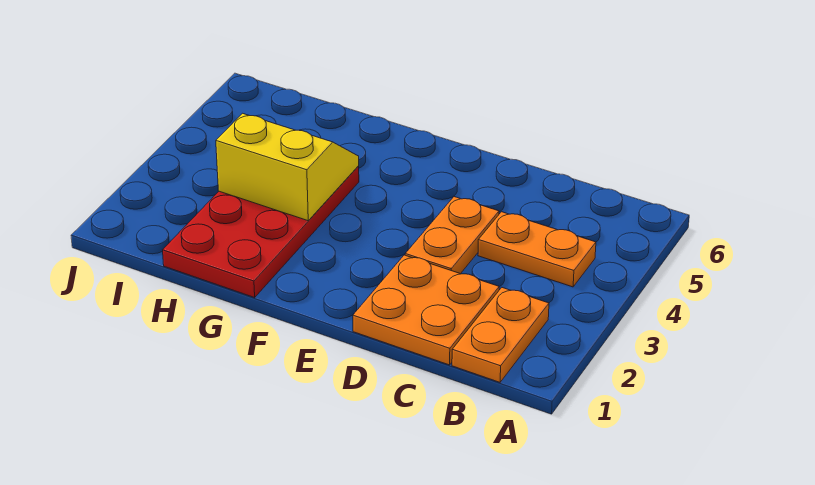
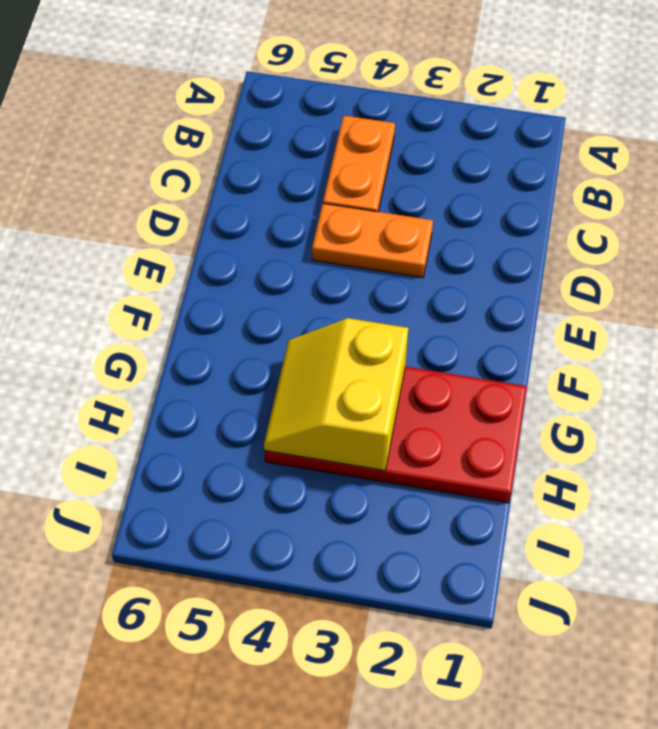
orange 1x2 plate [452,288,549,382] -> none
orange 2x2 plate [353,255,499,365] -> none

